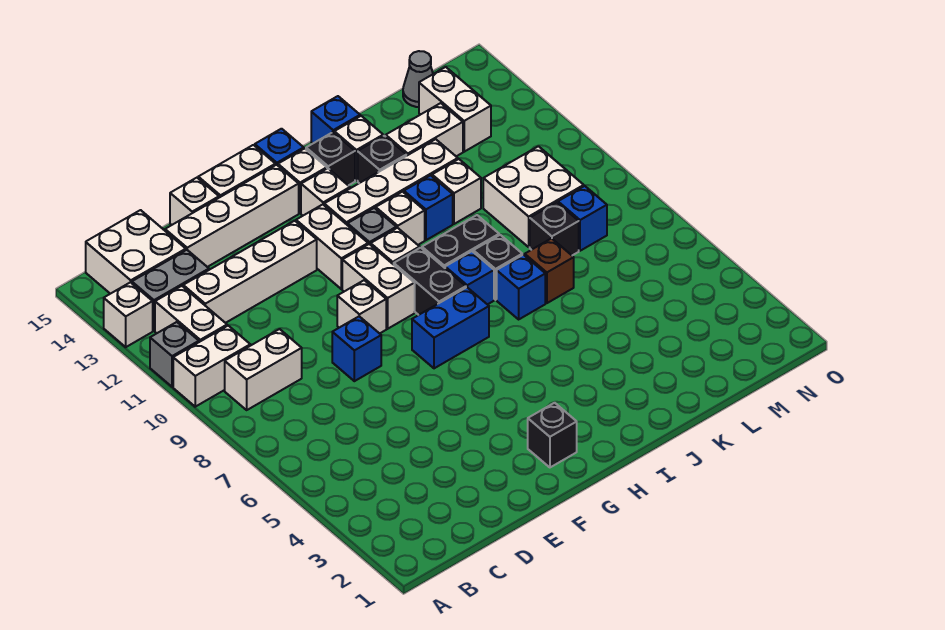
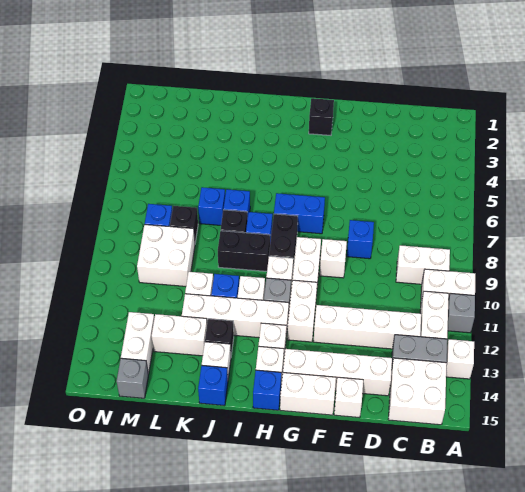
black 1x1 brick [306,132,355,186] -> none
brown 1x1 brick [525,238,574,303] -> blue 1x1 brick [198,187,225,225]
grey 1x1 cone [403,51,433,107] -> grey 1x1 brick [117,358,148,398]

